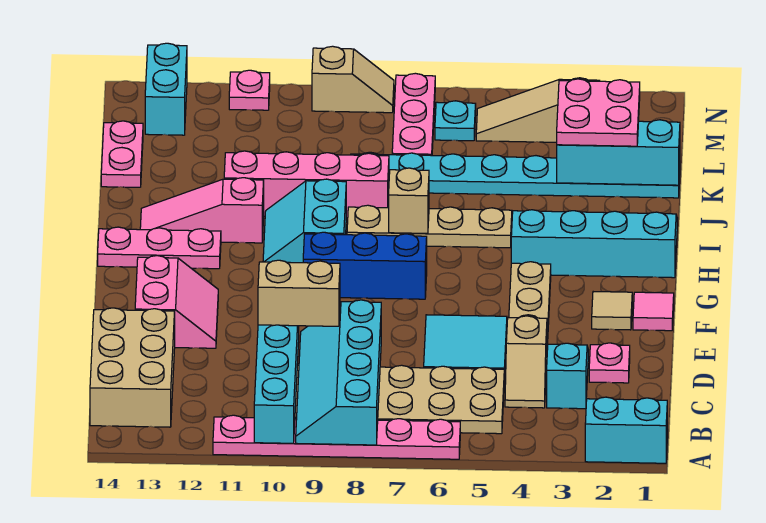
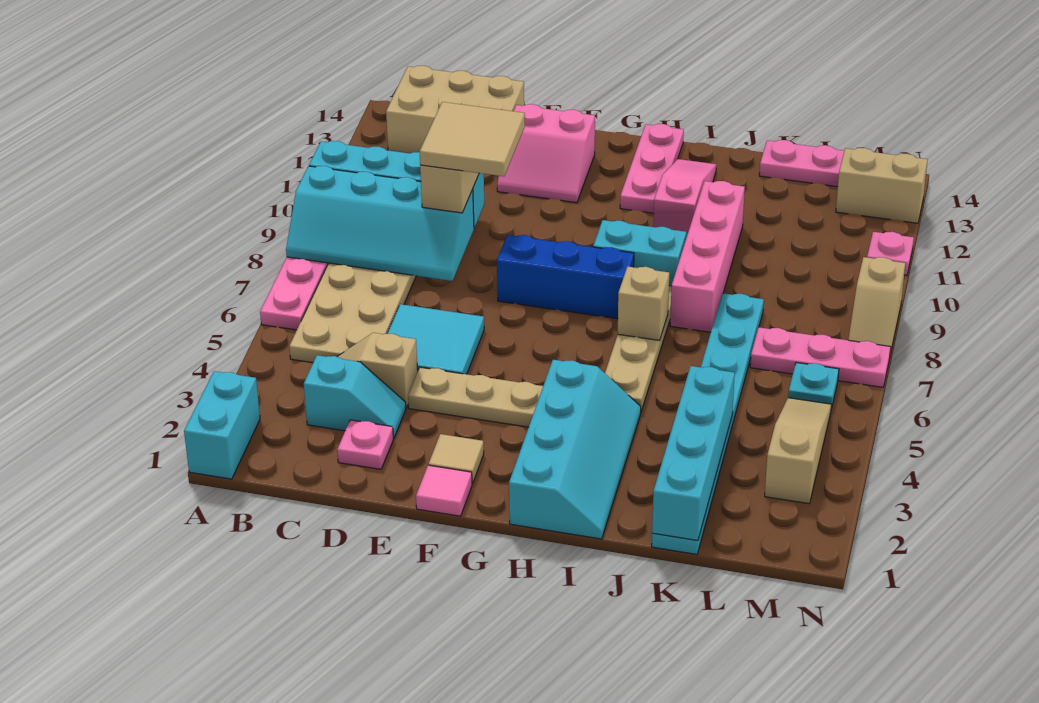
cyan 2x4 slope [296,300,381,445] -> cyan 2x4 slope turned to [286,166,474,281]
none -> tan 2x2 tile [420,102,525,176]
blue 1x3 brick [303,232,427,299] -> blue 1x3 brick turned to [497,235,634,319]
cyan 1x3 brick [557,120,680,185] -> cyan 1x4 brick [652,366,735,541]
pink 2x2 plate [557,79,640,146] -> none
cyan 1x2 brick [145,43,187,135] -> tan 1x2 brick [836,148,928,223]

